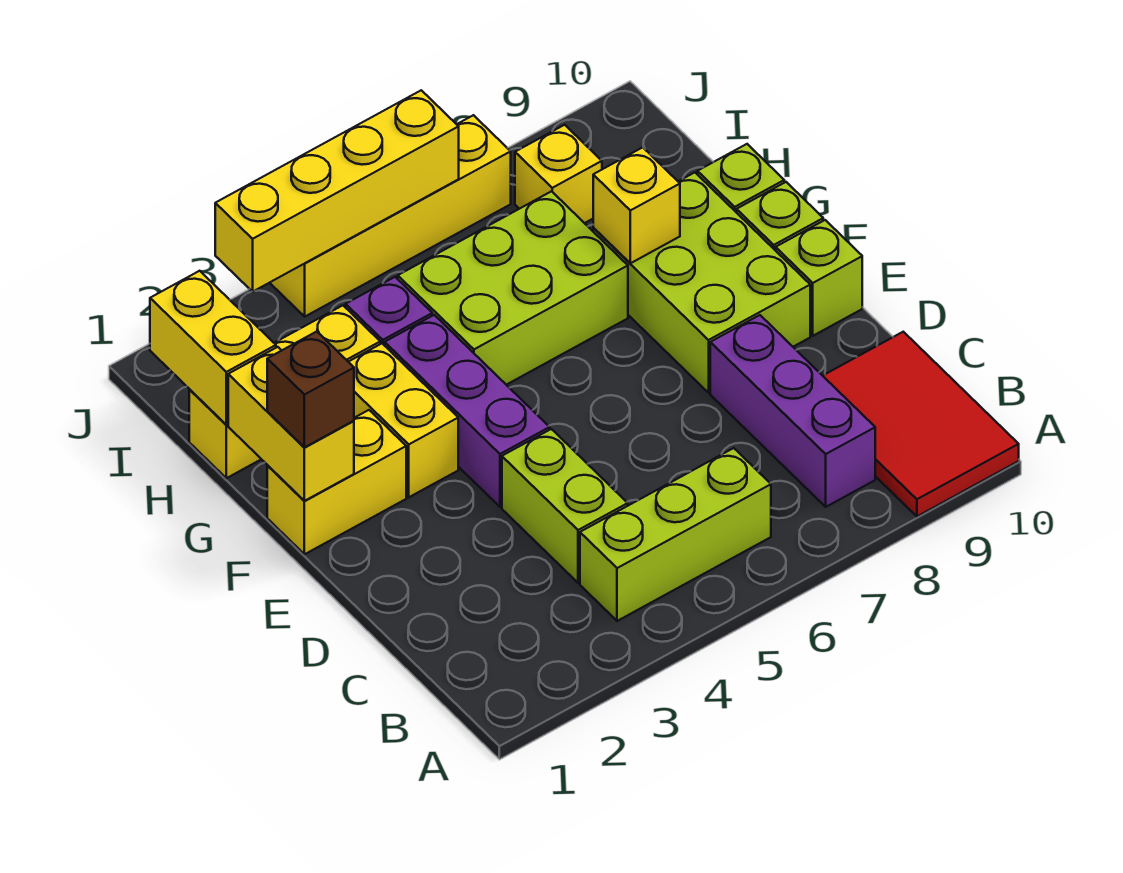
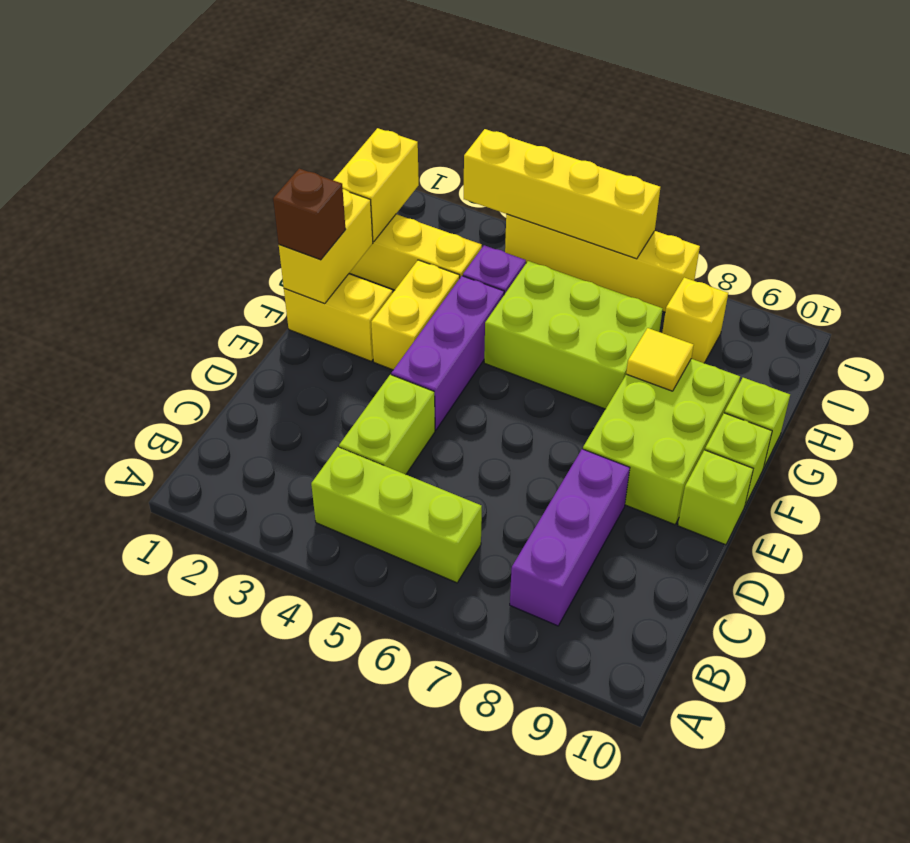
red 2x3 tile [823,332,1019,516] -> none
yellow 1x1 brick [593,147,680,263] -> yellow 1x1 tile [626,328,694,391]

